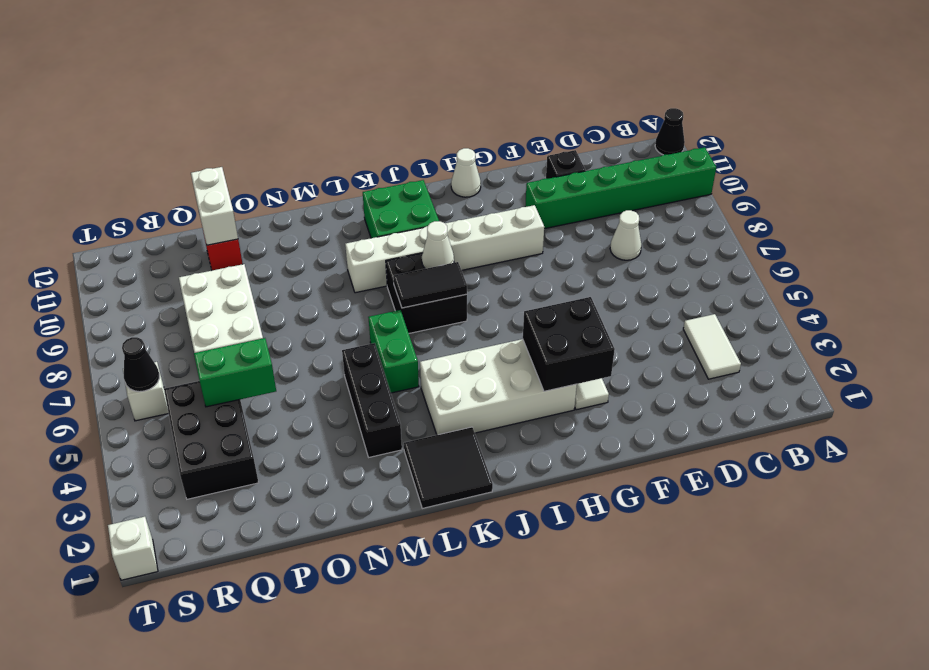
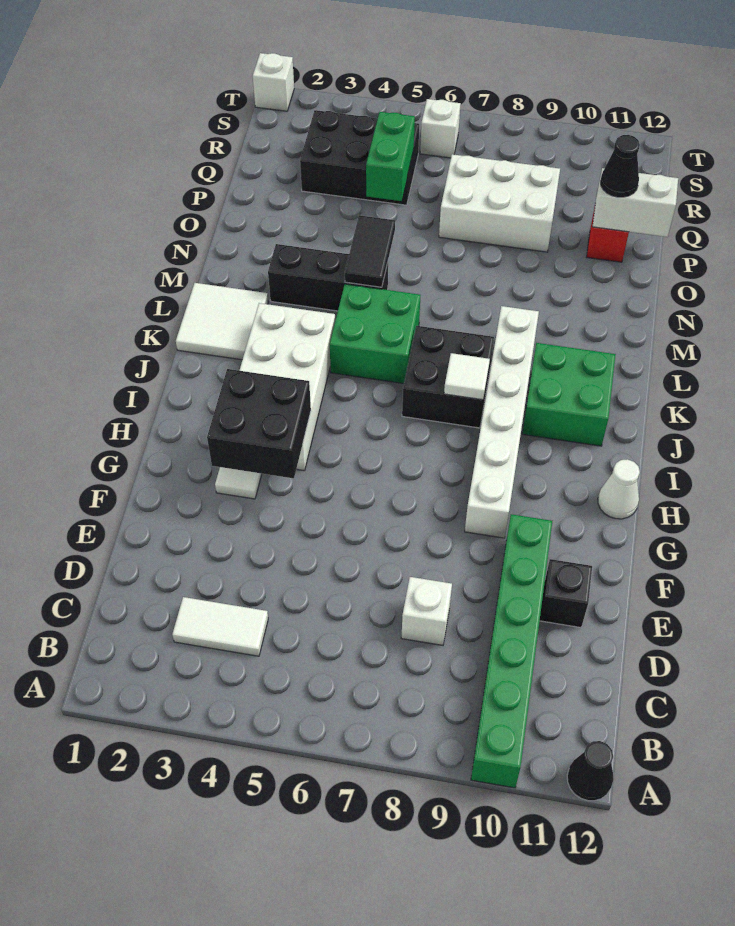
white 1x1 cone [610,210,641,260] -> white 1x1 brick [401,577,452,645]
black 1x2 tile [393,262,467,308] -> black 1x2 tile moved to [345,215,395,287]
white 1x1 cone [422,221,454,269] -> white 1x1 tile [444,353,490,400]
black 2x2 tile [404,427,493,508] -> white 2x2 tile [176,283,268,360]
green 1x2 brick [368,310,419,393] -> green 2x2 brick [330,284,421,384]
black 1x1 cone [122,337,159,392] -> black 1x1 cone moved to [600,135,640,197]

